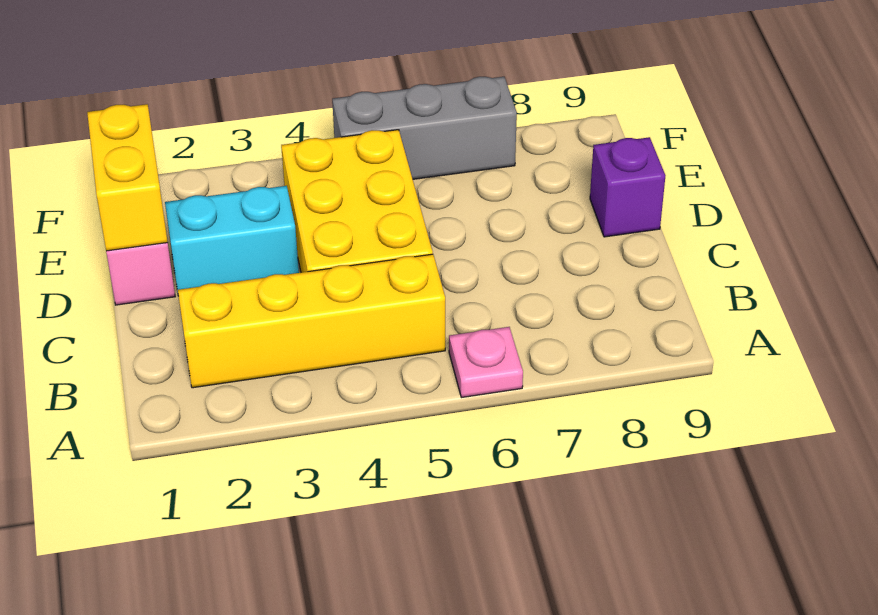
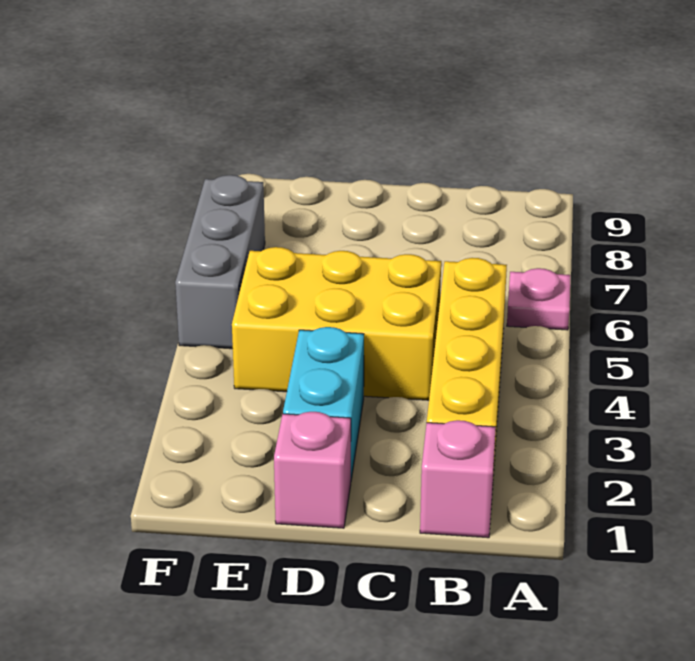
none -> pink 1x1 brick [420,420,496,538]
yellow 1x2 brick [87,104,168,251] -> none
purple 1x1 brick [590,137,665,237] -> none

